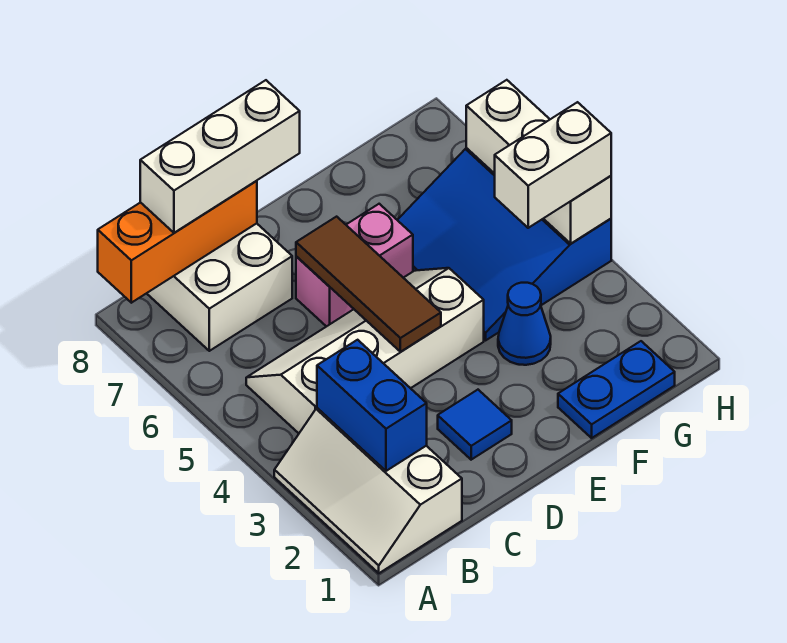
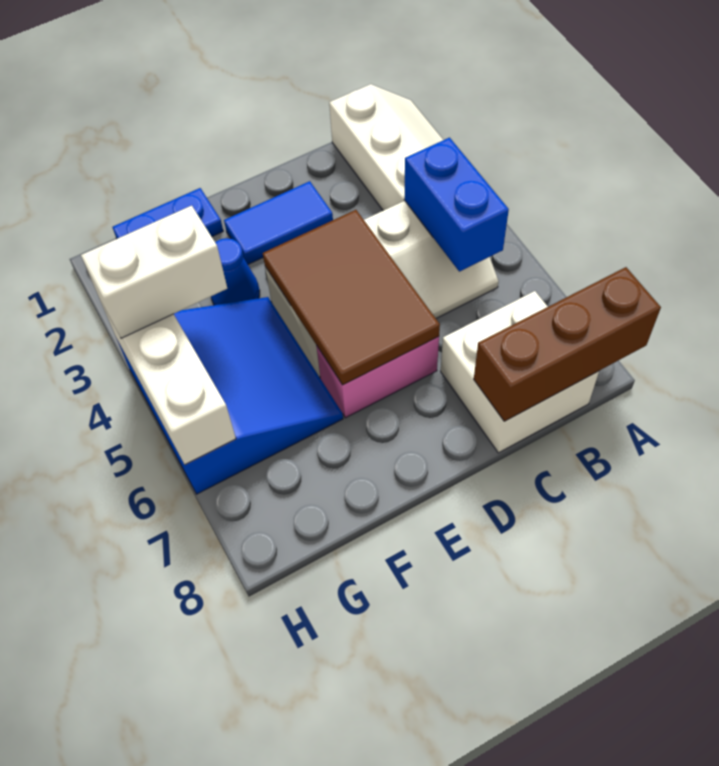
orange 1x3 brick [98,181,257,303] -> brown 1x3 brick [474,267,661,421]
blue 1x2 brick [317,340,427,471] -> blue 1x2 brick moved to [405,138,509,272]
white 1x3 brick [140,80,300,233] -> none
blue 1x1 tile [438,390,512,460] -> blue 1x2 tile [224,181,333,264]
brown 1x3 tile [296,217,441,352] -> brown 2x3 tile [263,210,440,385]

